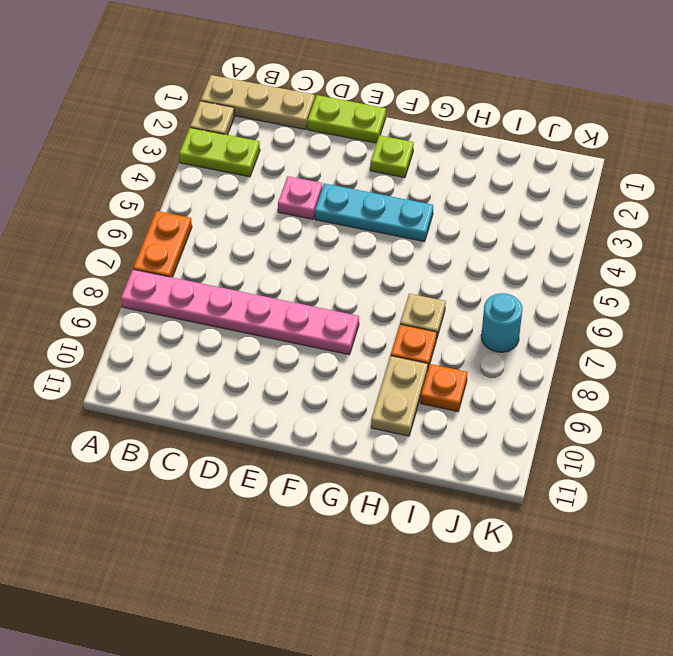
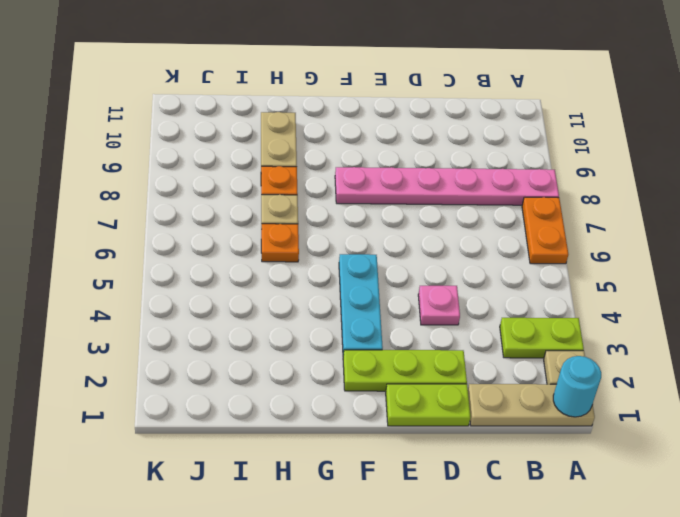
cyan 1x3 plate [315,183,433,242] -> cyan 1x3 plate turned to [339,254,383,355]
lime 1x1 plate [370,135,414,178] -> lime 1x3 plate [343,350,467,391]
orange 1x1 plate [421,364,468,412] -> orange 1x1 plate moved to [261,224,299,262]
cyan 1x1 round brick [481,293,522,352] -> cyan 1x1 round brick moved to [553,356,601,417]

